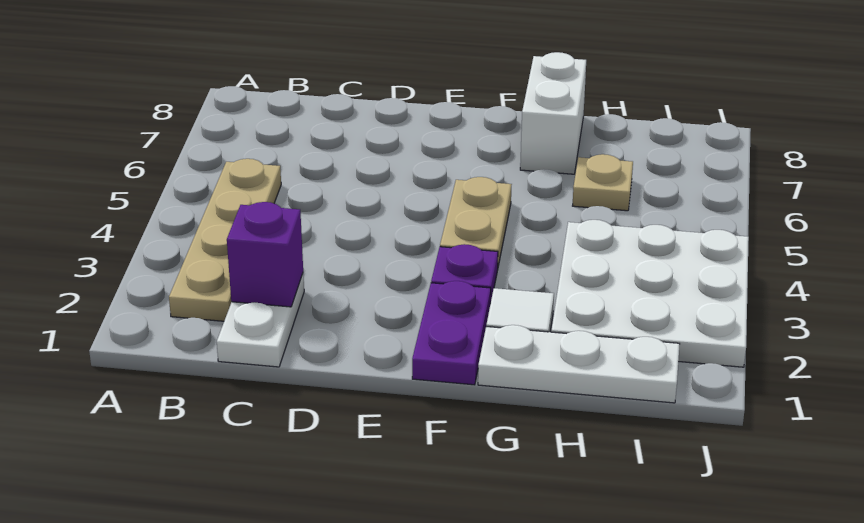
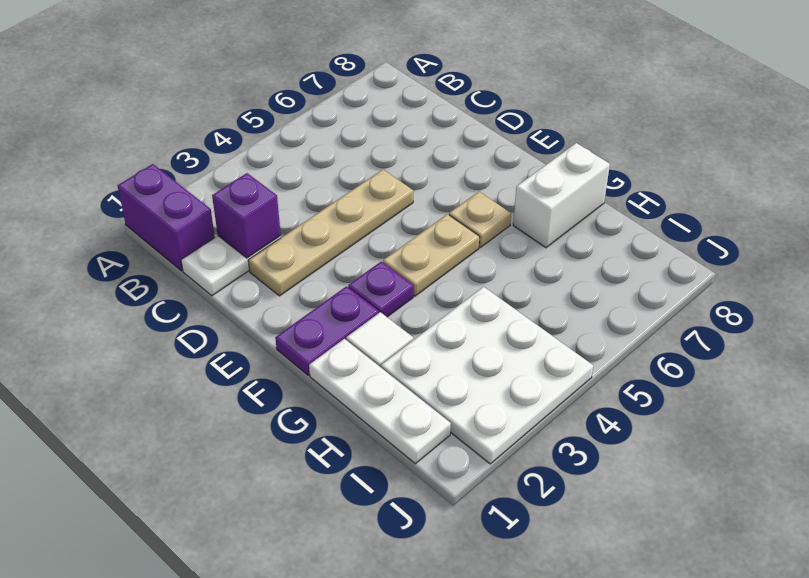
none -> purple 1x2 brick [118,164,215,271]
tan 1x4 plate [169,159,281,321] -> tan 1x4 plate moved to [248,170,413,296]
tan 1x1 plate [573,154,633,211] -> tan 1x1 plate moved to [449,192,511,247]

